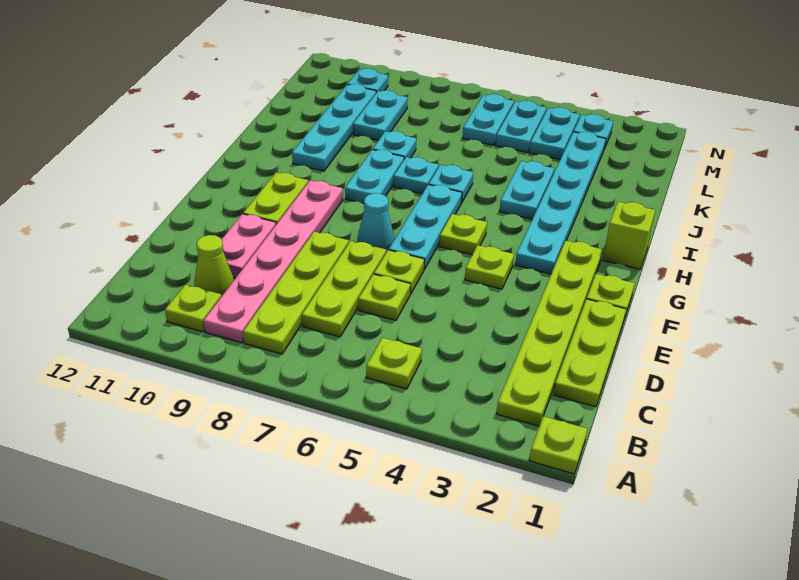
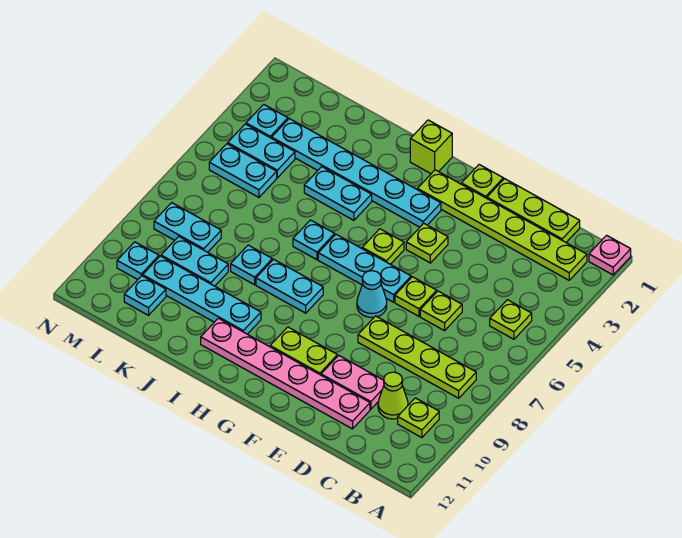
lime 1x1 plate [529,416,587,474] -> pink 1x1 plate [589,235,631,275]
pink 1x6 plate [204,181,343,343] -> pink 1x6 plate moved to [201,318,370,429]
lime 1x3 plate [302,241,386,337] -> none
cyan 1x1 plate [393,157,438,194] -> cyan 1x1 plate moved to [124,276,166,315]
cyan 1x2 plate [463,94,514,145] -> cyan 1x2 plate moved to [154,203,221,252]

